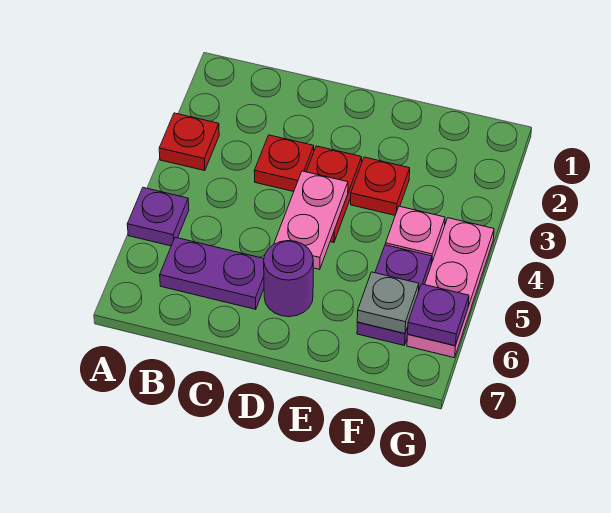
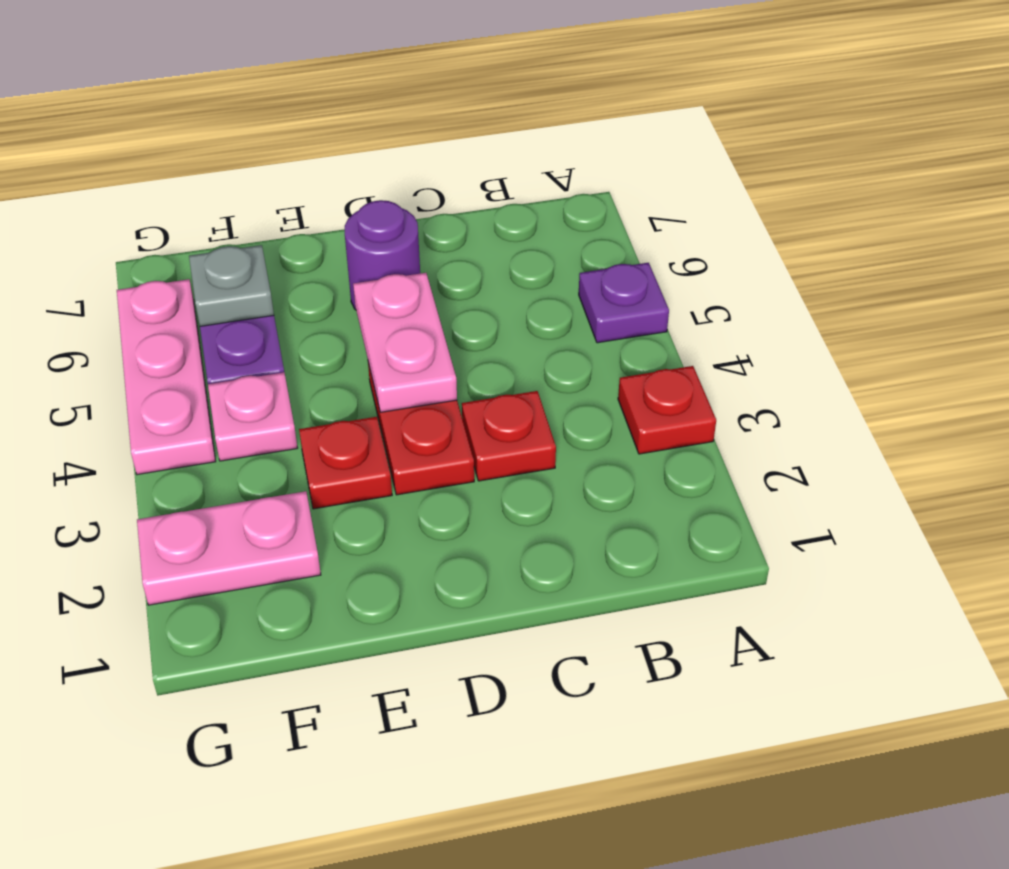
purple 1x2 plate [160,237,264,309] -> none
none -> pink 1x2 plate [137,491,321,605]
purple 1x1 plate [408,284,469,346] -> none

